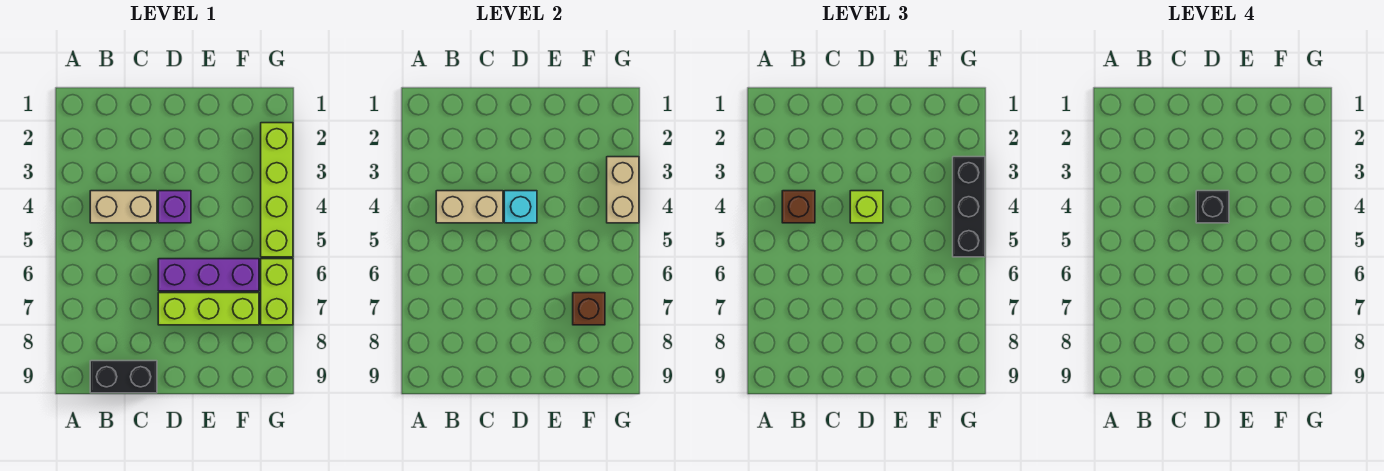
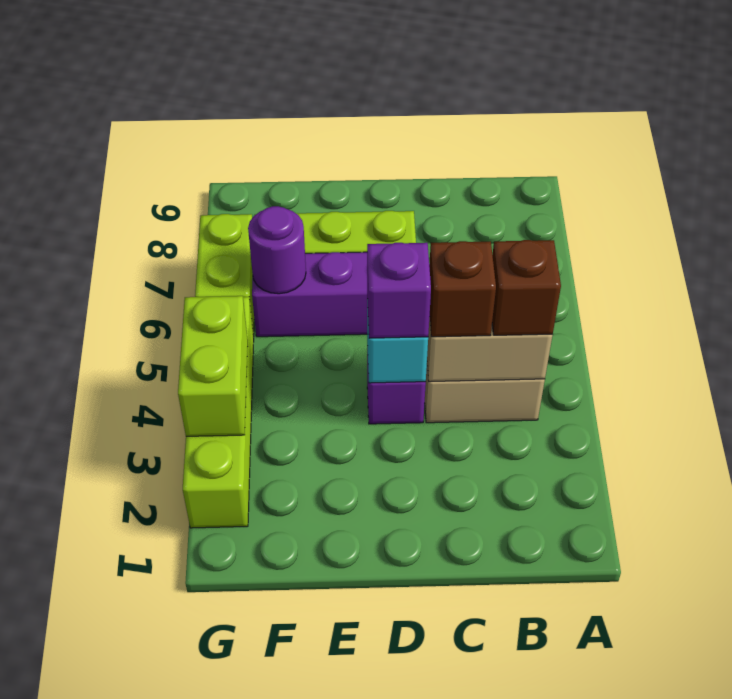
black 1x2 brick [90,361,157,393] -> none
lime 1x1 brick [850,191,883,223] -> purple 1x1 brick [367,243,431,338]
black 1x1 brick [1196,191,1229,223] -> none
none -> purple 1x1 round brick [248,206,306,294]
brown 1x1 brick [573,293,605,325] -> brown 1x1 brick moved to [429,241,496,337]
tan 1x2 brick [607,157,639,223] -> lime 1x2 brick [178,296,248,436]
black 1x3 brick [953,157,985,257] -> none

